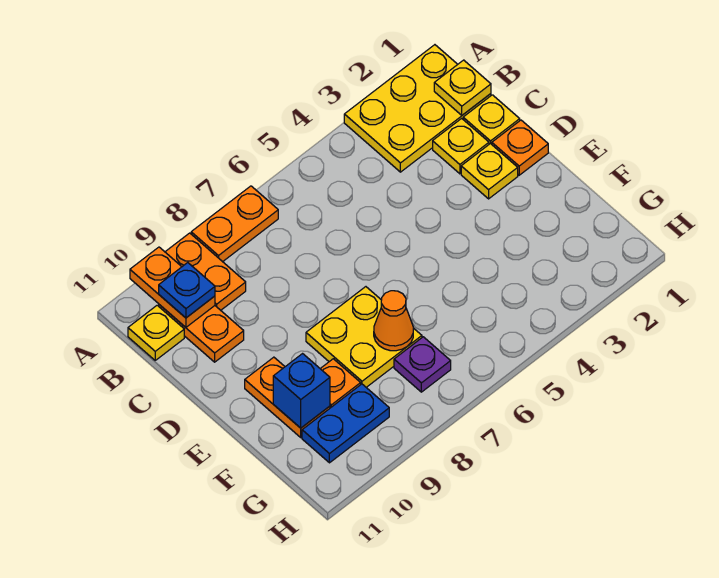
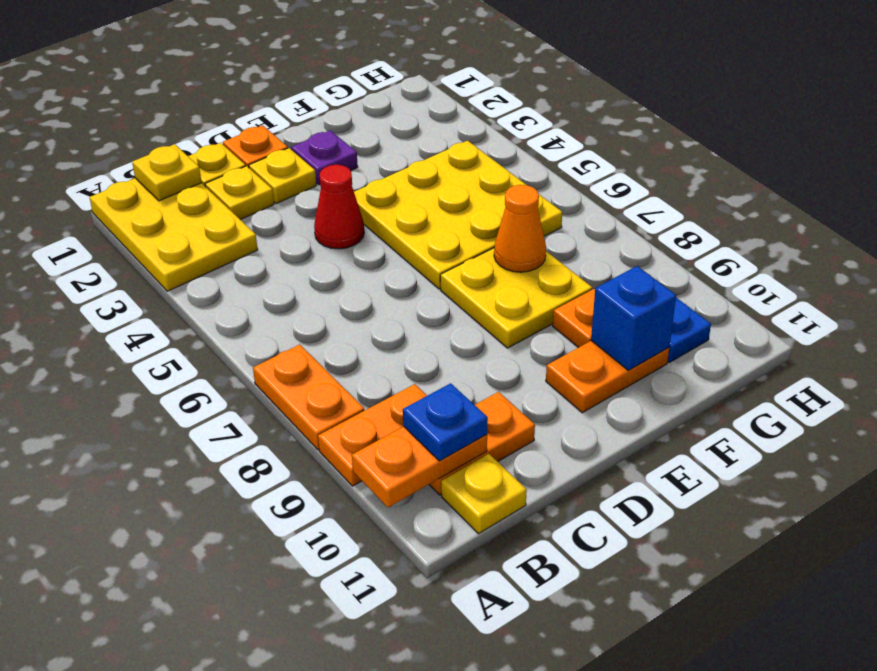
none -> red 1x1 cone [314,165,364,249]
none -> yellow 3x3 plate [354,141,562,289]
purple 1x1 plate [394,337,451,392] -> purple 1x1 plate moved to [291,130,358,185]

